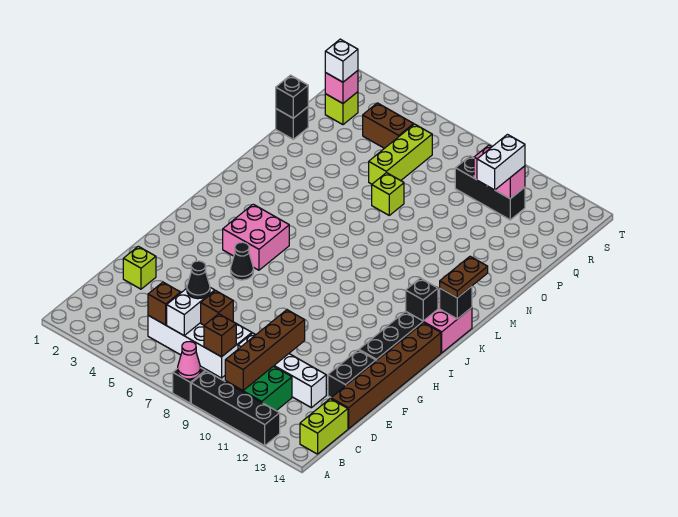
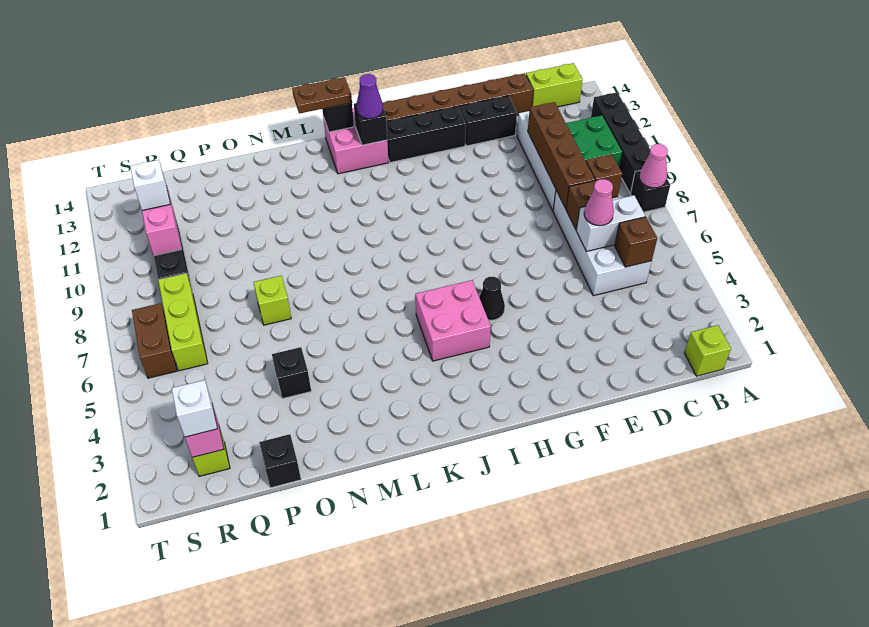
brown 1x4 brick [225,310,305,390] -> brown 1x4 brick turned to [528,102,595,208]
black 1x1 cone [187,261,210,299] -> pink 1x1 cone [584,179,614,226]
lime 1x1 brick [123,246,156,289] -> lime 1x1 brick moved to [684,325,731,376]
none -> purple 1x1 cone [356,74,383,119]
black 1x1 brick [276,75,308,118] -> black 1x1 brick moved to [272,347,311,399]
lime 1x3 brick [369,124,432,184] -> lime 1x3 brick turned to [158,273,208,371]
white 1x2 brick [477,135,525,190] -> white 1x1 brick [130,160,170,210]
brown 1x2 brick [363,103,414,148] -> brown 1x2 brick moved to [132,303,177,378]

